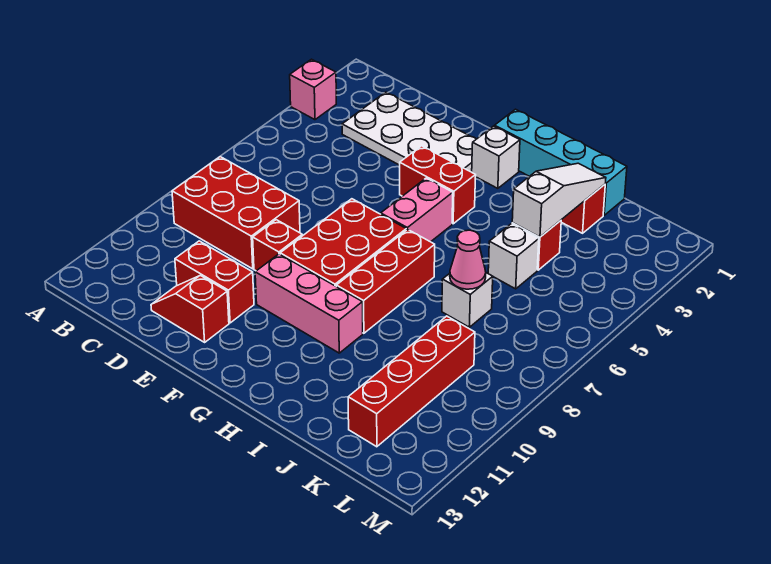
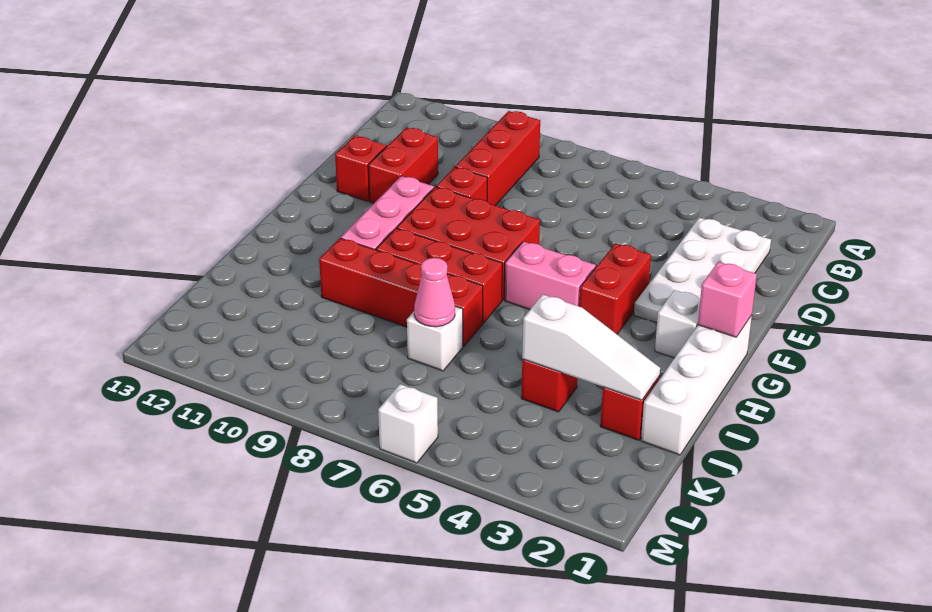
pink 1x1 brick [290,59,336,120] -> pink 1x1 brick moved to [698,262,757,337]
red 2x3 brick [172,157,300,269] -> red 1x3 brick [455,111,540,206]
cyan 1x4 brick [495,109,627,215] -> white 1x4 brick [641,315,752,455]
white 1x1 brick [488,224,539,289] -> white 1x1 brick moved to [378,384,438,463]
red 1x4 brick [348,316,475,447] -> red 1x4 brick moved to [319,238,483,347]

